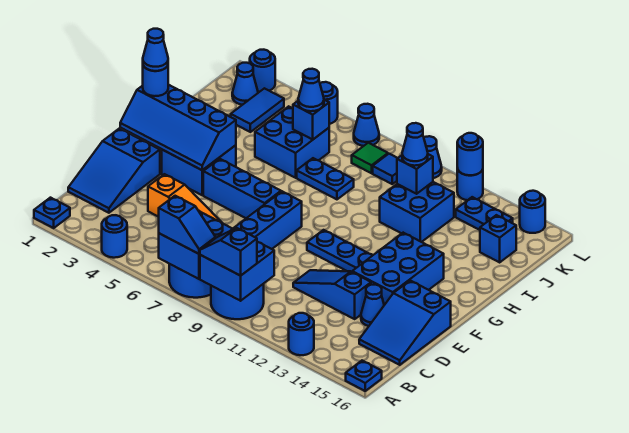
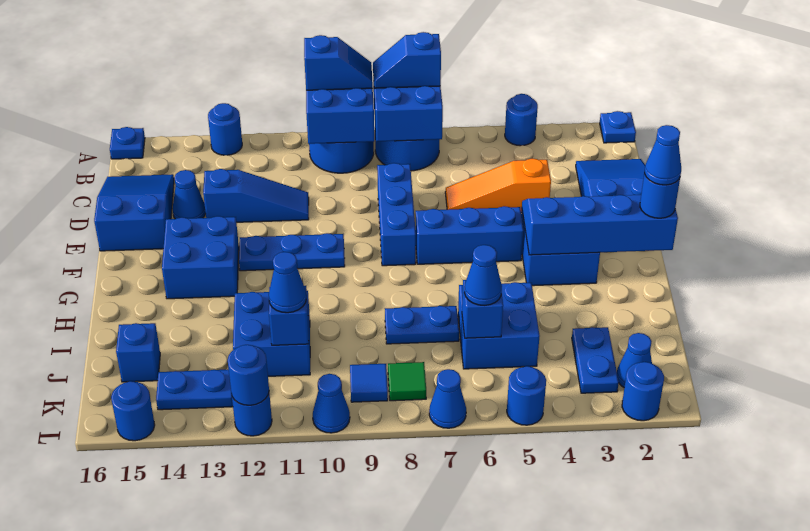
blue 2x3 brick [352,233,444,305] -> blue 2x2 brick [162,216,239,299]
blue 1x2 tile [231,88,284,132] -> blue 1x2 plate [572,327,619,393]

